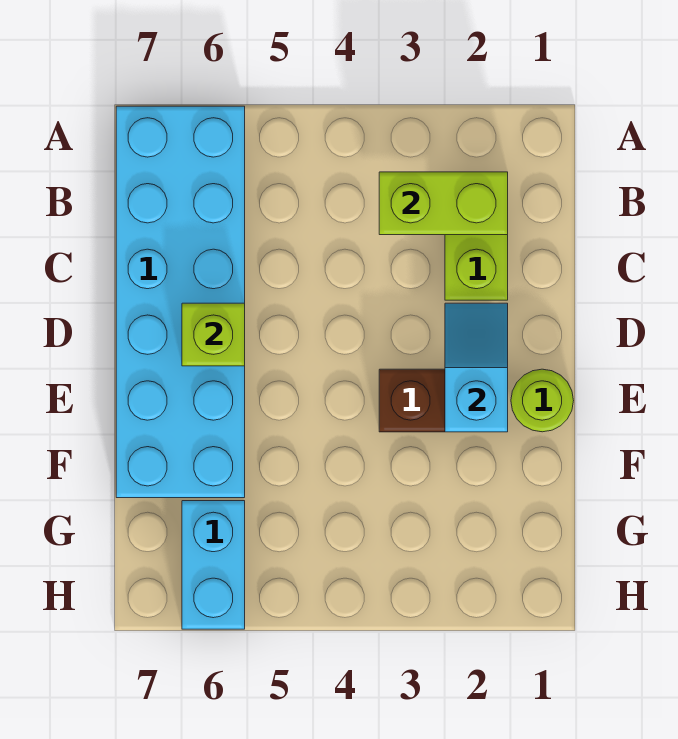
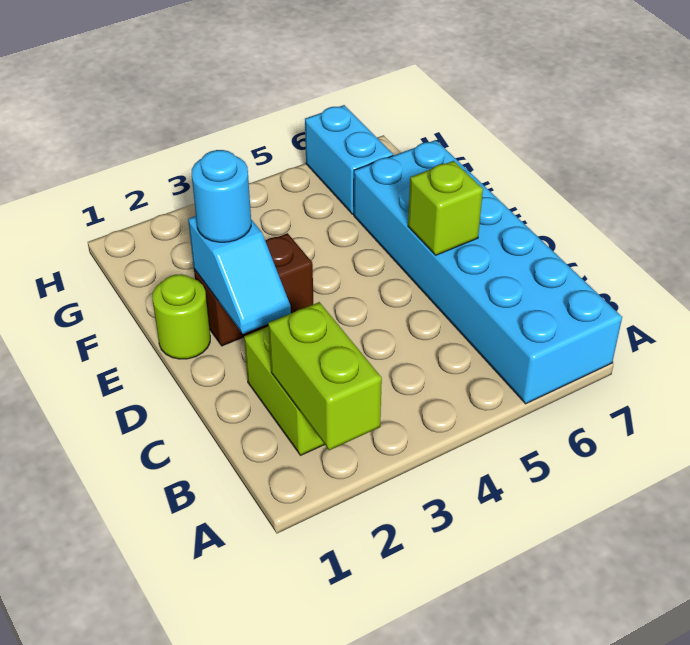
lime 1x2 brick [379,172,508,235] -> lime 1x2 brick turned to [268,302,382,450]
none -> cyan 1x1 round brick [192,150,251,242]

